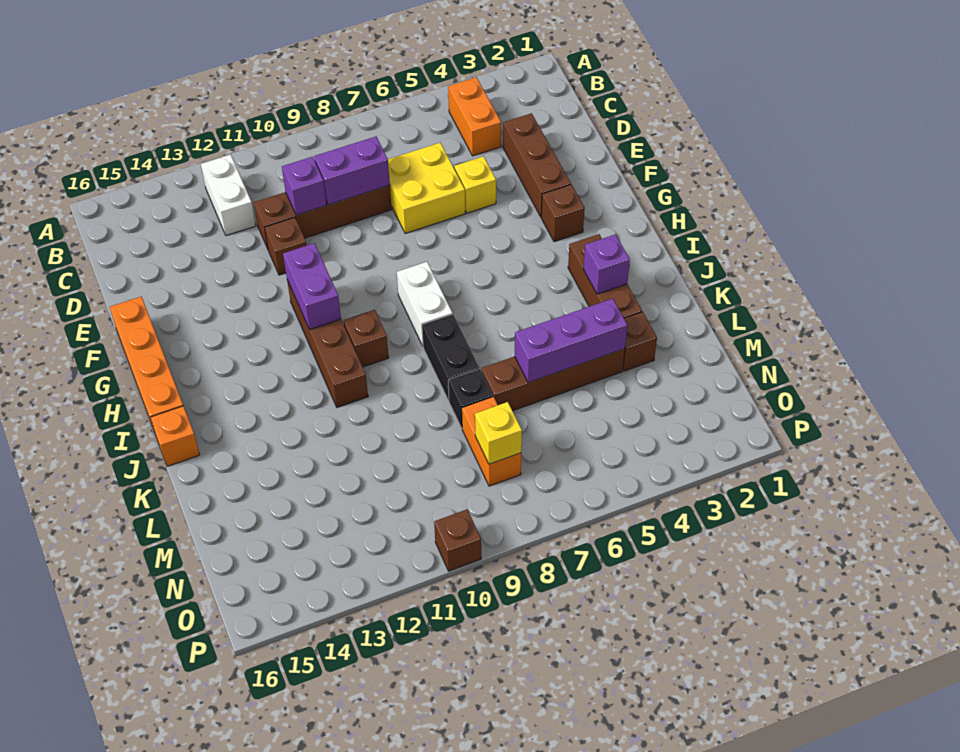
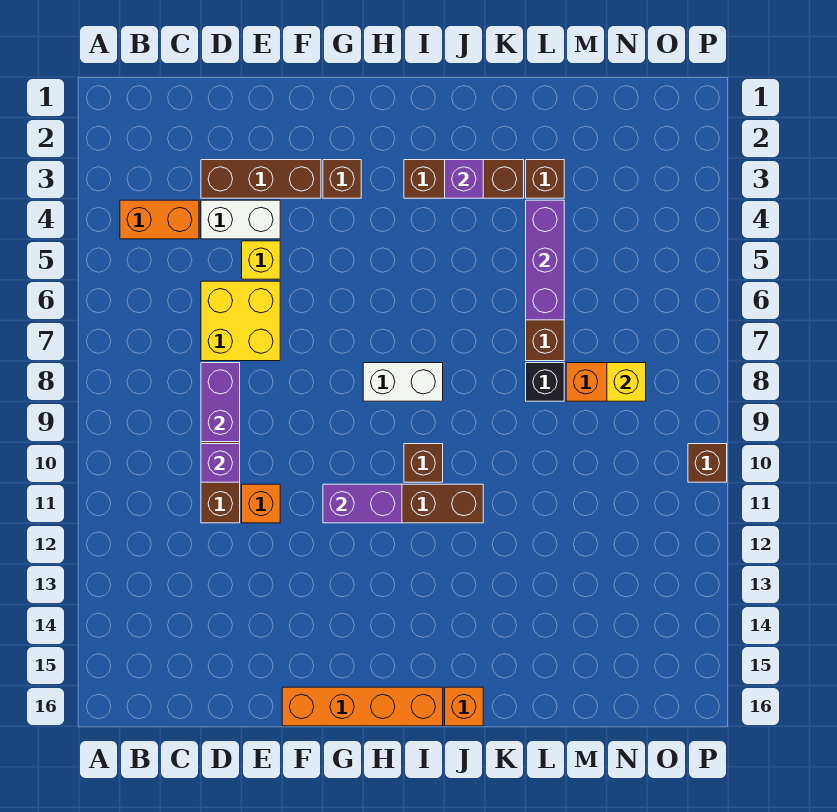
white 1x2 brick [201,155,256,236] -> white 1x2 brick moved to [201,200,280,239]
brown 1x1 brick [264,217,307,275] -> orange 1x1 brick [242,484,280,523]
black 1x2 brick [422,314,479,401] -> none

